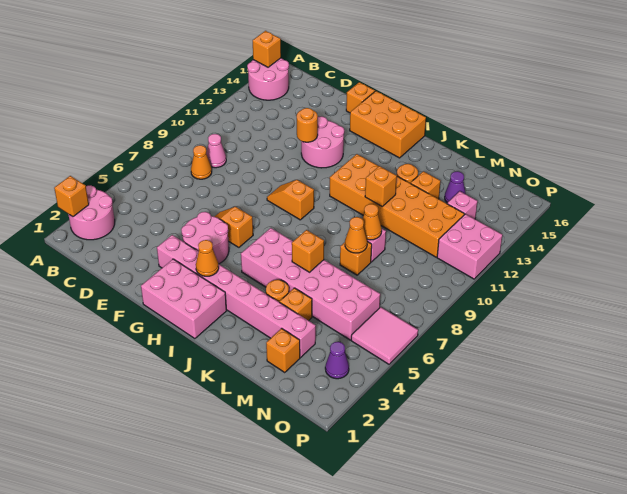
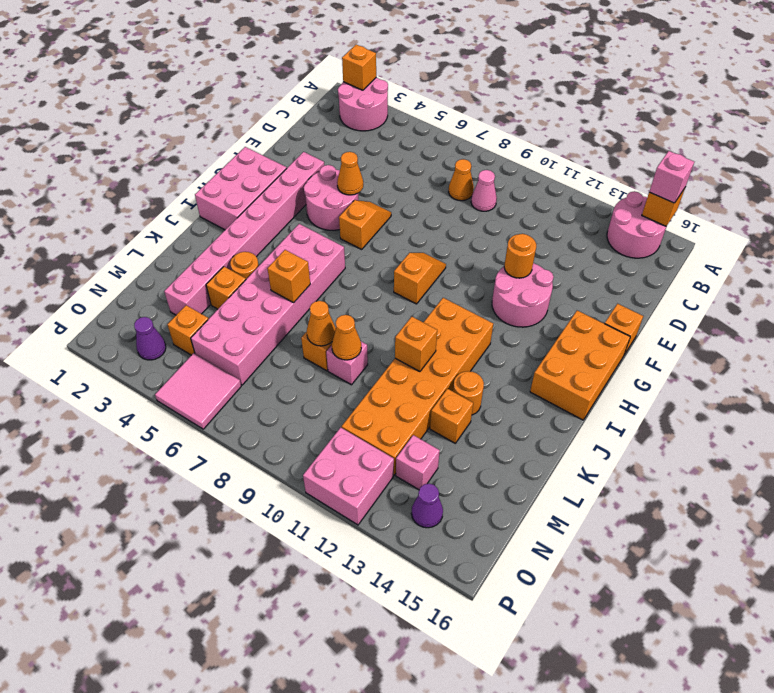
none -> pink 1x1 brick [649,151,694,203]
orange 1x1 cone [196,240,219,276] -> orange 1x1 cone moved to [337,152,363,195]
orange 1x1 brick [266,328,300,373] -> orange 1x1 brick moved to [167,305,208,355]
purple 1x1 cone [445,171,466,203] -> purple 1x1 cone moved to [411,484,443,528]

